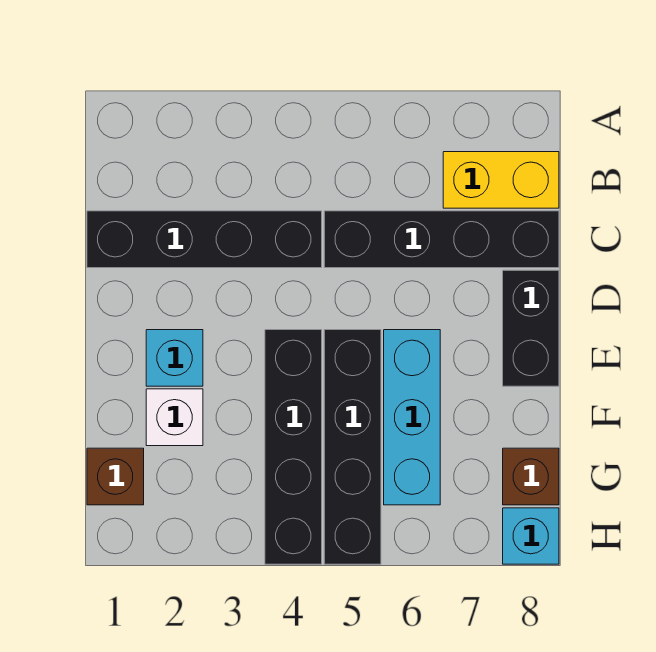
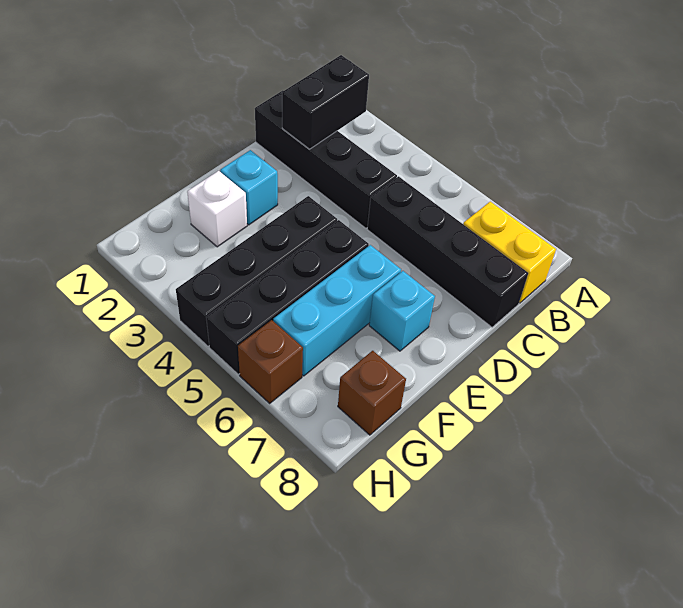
black 1x2 brick [503,270,559,386] -> black 1x2 brick moved to [282,55,369,149]
brown 1x1 brick [87,448,144,505] -> brown 1x1 brick moved to [238,320,303,403]
cyan 1x1 brick [503,508,559,564] -> cyan 1x1 brick moved to [369,271,435,351]

